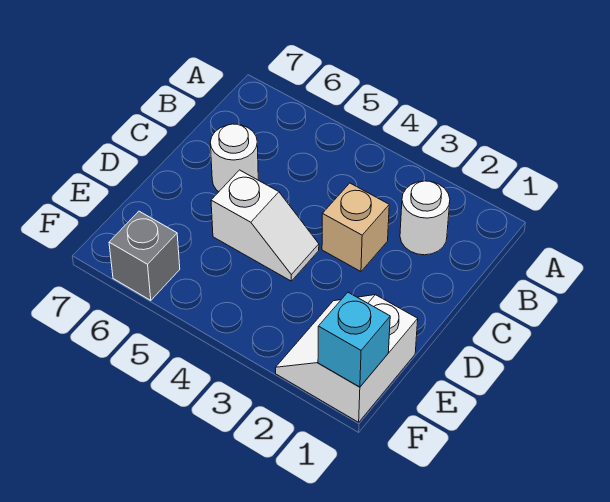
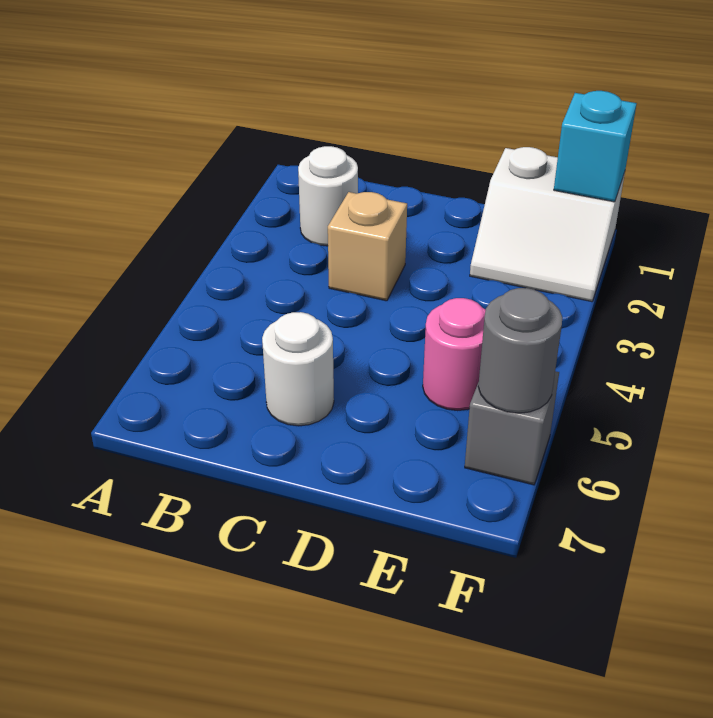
white 1x2 slope [211,170,319,281] -> none
none -> pink 1x1 round brick [423,298,486,411]
none -> grey 1x1 round brick [478,288,562,413]

